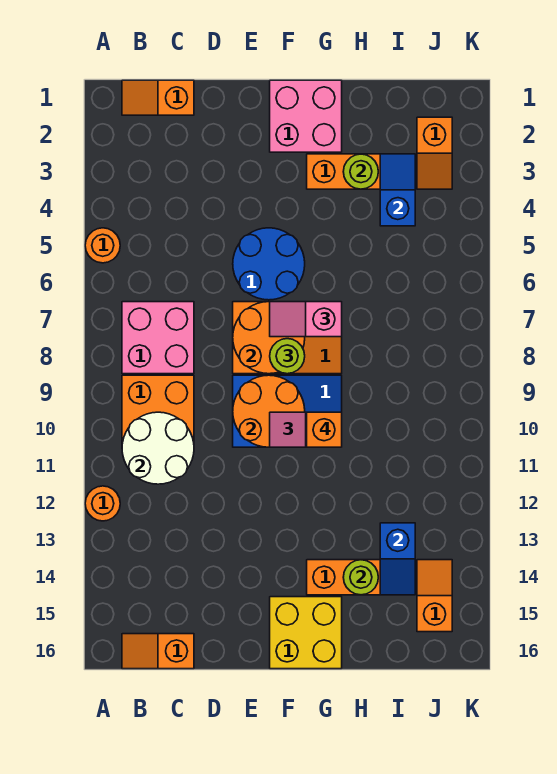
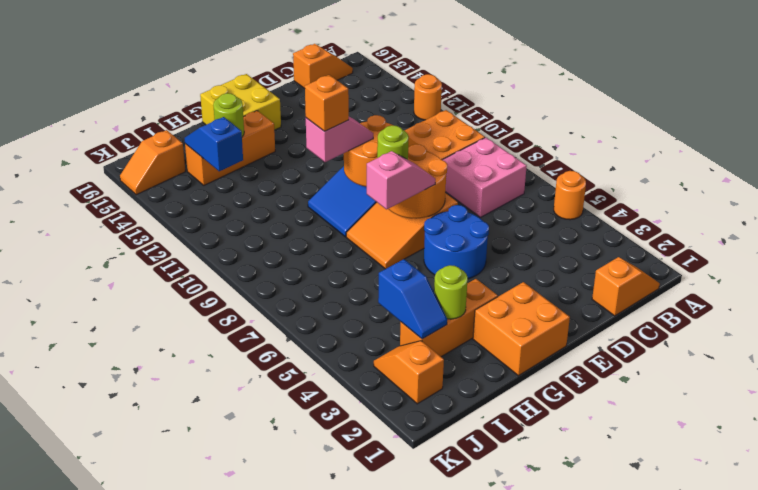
white 2x2 round brick [122,412,194,484] -> none
pink 2x2 brick [270,80,342,152] -> orange 2x2 brick [473,282,570,376]
orange 1x2 slope [417,560,452,632] -> orange 1x2 slope turned to [120,130,185,195]

